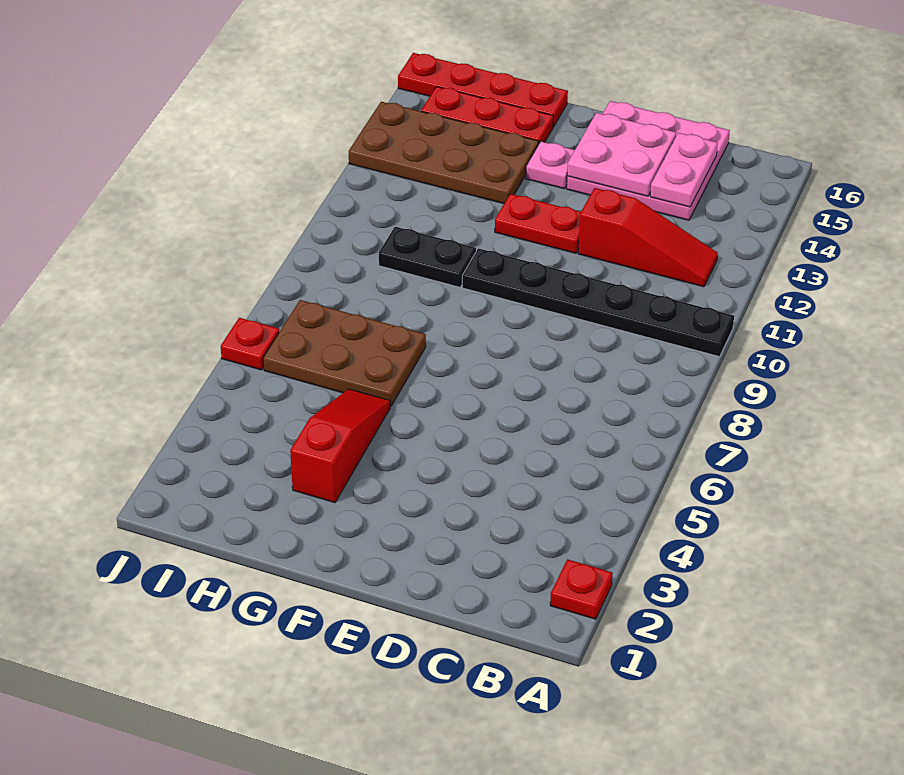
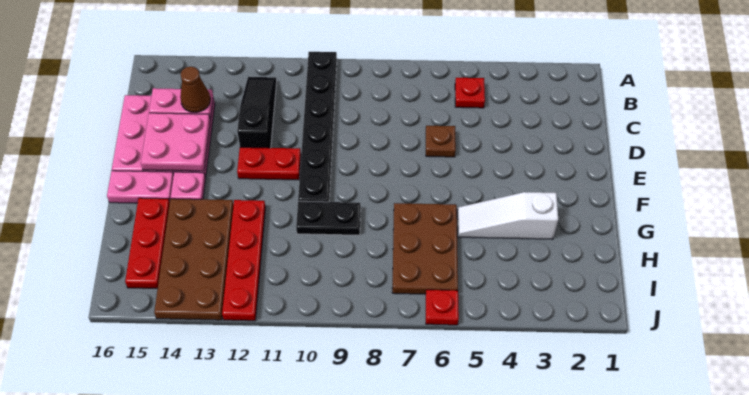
red 1x1 plate [550,559,613,619] -> red 1x1 plate moved to [455,78,485,108]
red 1x3 slope [578,188,718,287] -> black 1x3 slope [237,77,277,148]
none -> brown 1x1 cone [180,67,210,112]
none -> brown 1x1 plate [426,126,456,157]
red 1x2 plate [495,194,581,253] -> red 1x2 plate turned to [237,147,301,180]
none -> pink 1x2 plate [107,171,174,203]
red 1x3 slope [290,389,390,503] -> white 1x3 slope [457,192,558,239]
black 1x2 plate [379,227,476,287] -> black 1x2 plate turned to [296,201,361,235]
red 1x4 plate [398,53,568,127] -> red 1x4 plate moved to [222,200,266,321]

